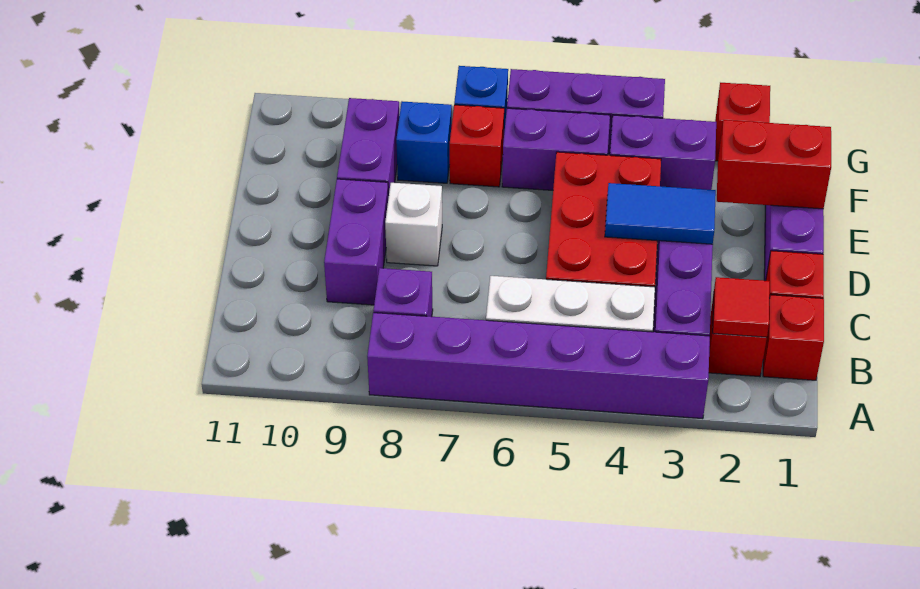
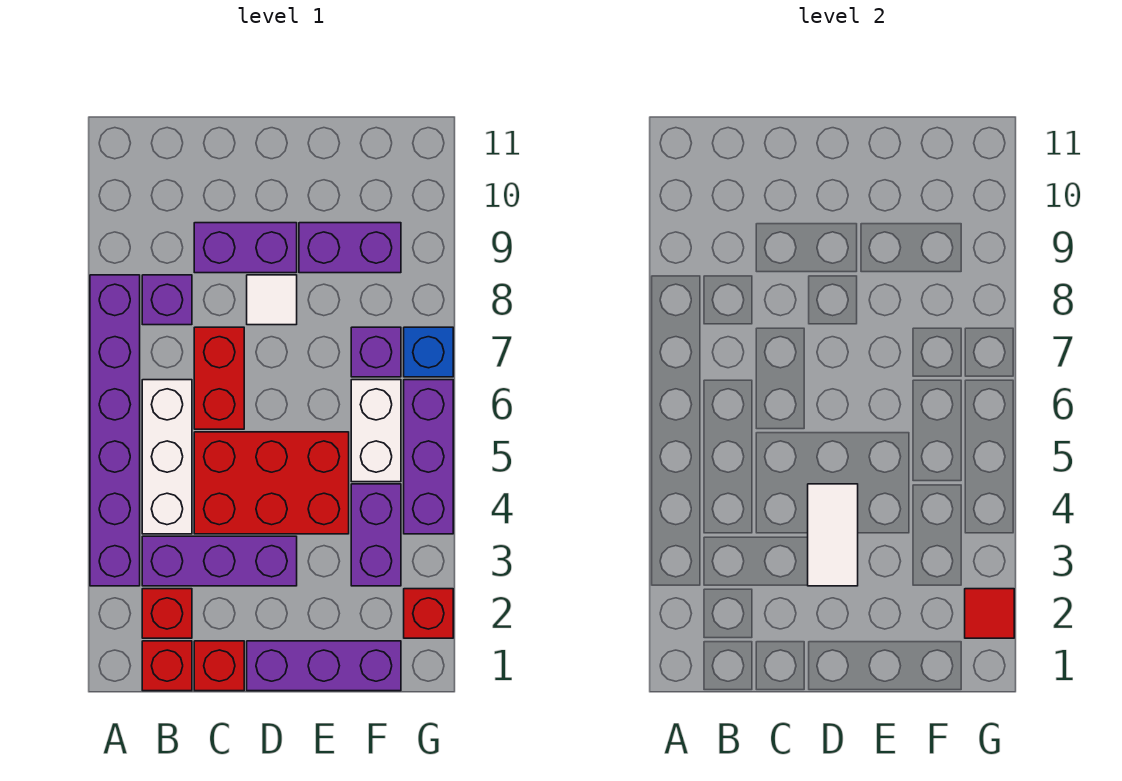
red 1x1 tile [713,277,770,337] -> red 1x1 tile moved to [965,589,1014,638]
blue 1x2 tile [605,183,716,244] -> white 1x2 tile [808,484,858,586]
white 1x1 brick [385,183,442,266] -> white 1x1 tile [247,275,297,325]
red 1x2 brick [717,120,831,209] -> red 1x2 brick moved to [194,327,244,429]
purple 1x2 brick [502,108,610,190] -> white 1x2 brick [351,380,401,482]
red 1x1 brick [450,105,504,187] -> purple 1x1 brick [351,327,401,377]
blue 1x1 brick [396,101,452,183] -> none

